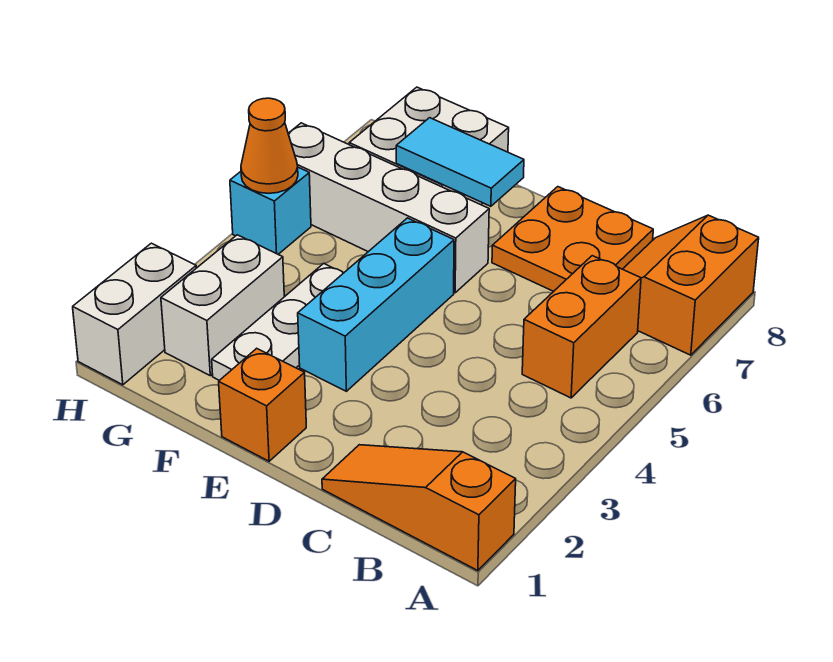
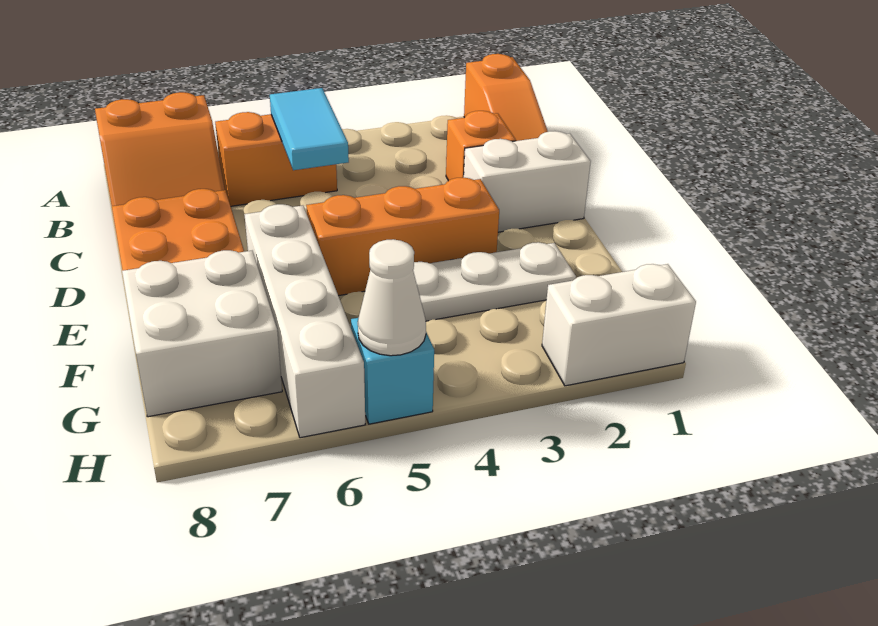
orange 1x1 brick [219,348,306,461] -> orange 1x1 brick moved to [446,111,516,181]
cyan 1x3 brick [298,218,454,391] -> orange 1x3 brick [306,177,499,296]
cyan 1x2 tile [396,118,524,206] -> cyan 1x2 tile moved to [270,88,349,170]
white 1x2 brick [161,235,284,376] -> white 1x2 brick moved to [464,131,591,232]
orange 1x1 cone [241,98,298,193] -> white 1x1 cone [358,239,426,356]

